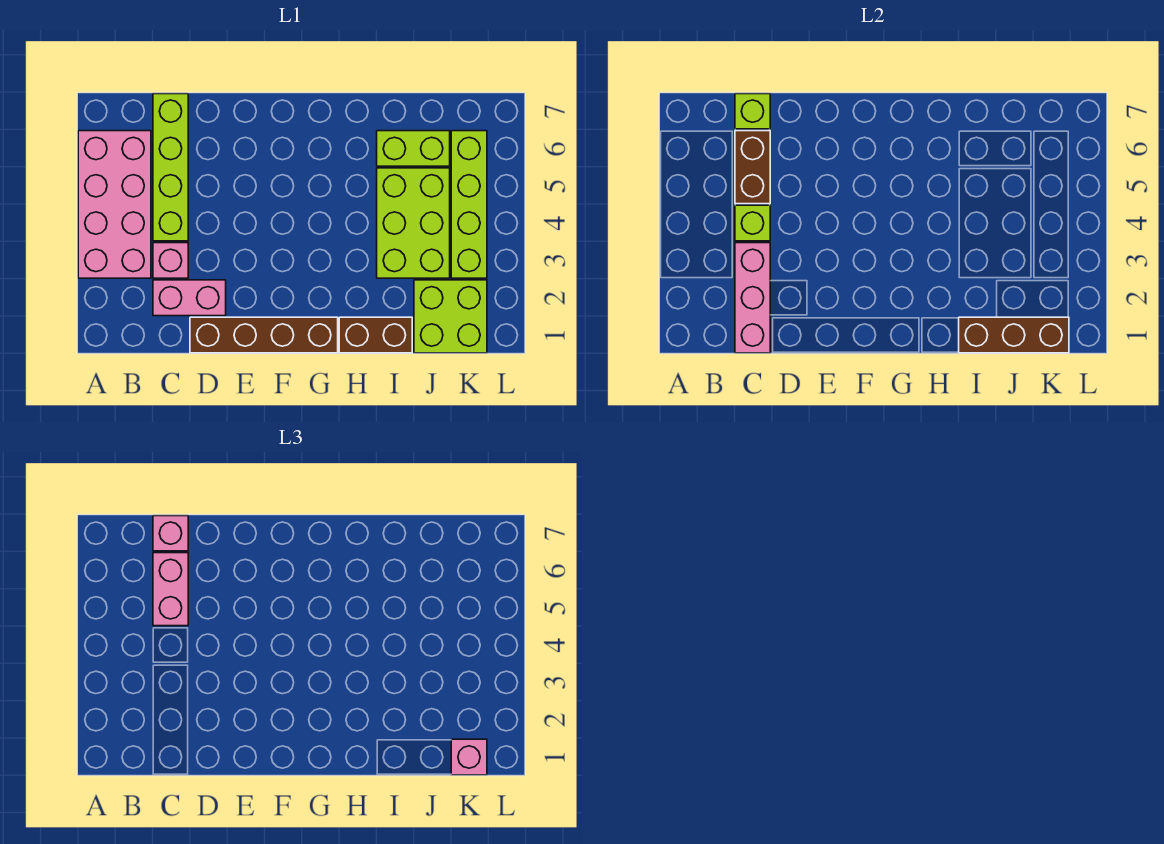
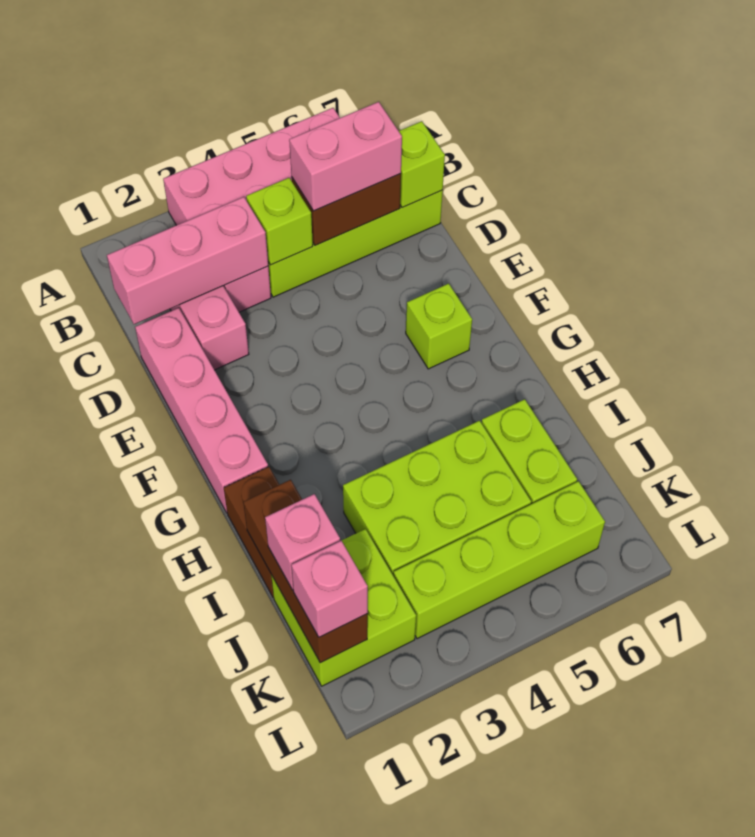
pink 1x1 brick [153,516,188,551] -> pink 1x1 brick moved to [265,494,340,590]
brown 1x4 brick [190,317,338,353] -> pink 1x4 brick [135,308,268,513]
none -> lime 1x1 brick [406,284,472,369]

